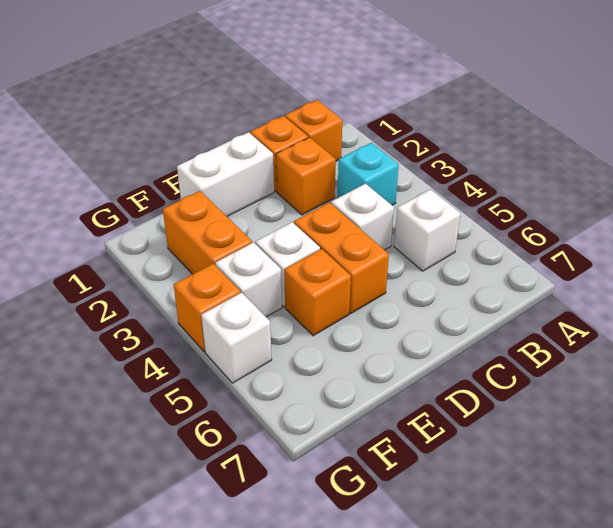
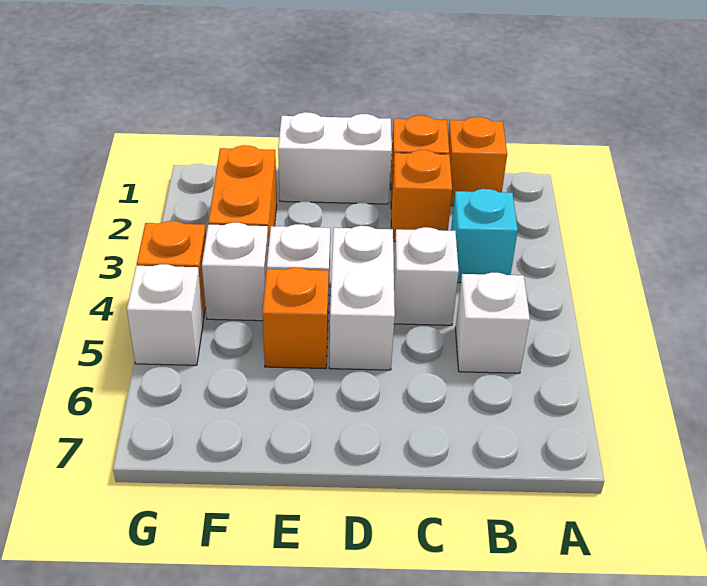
orange 1x2 brick [294,203,389,313] -> white 1x2 brick [329,226,395,370]

